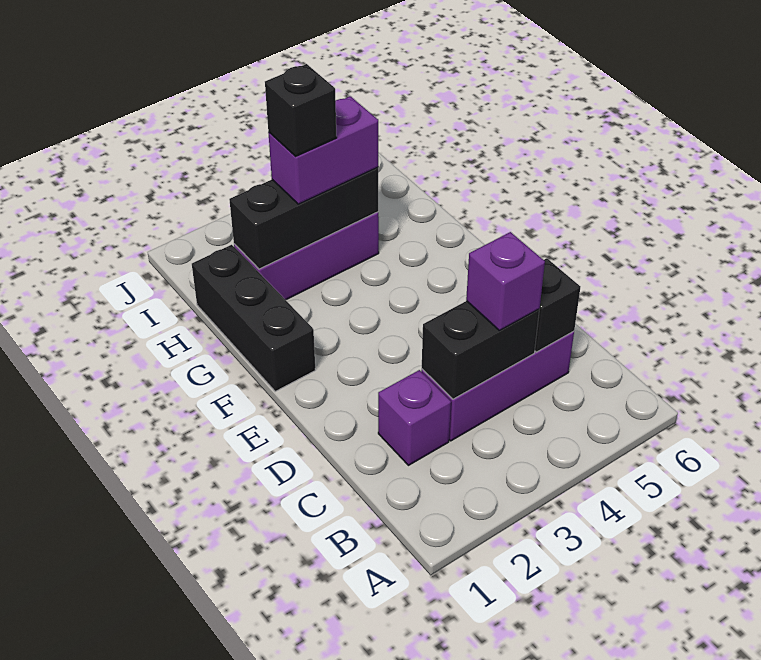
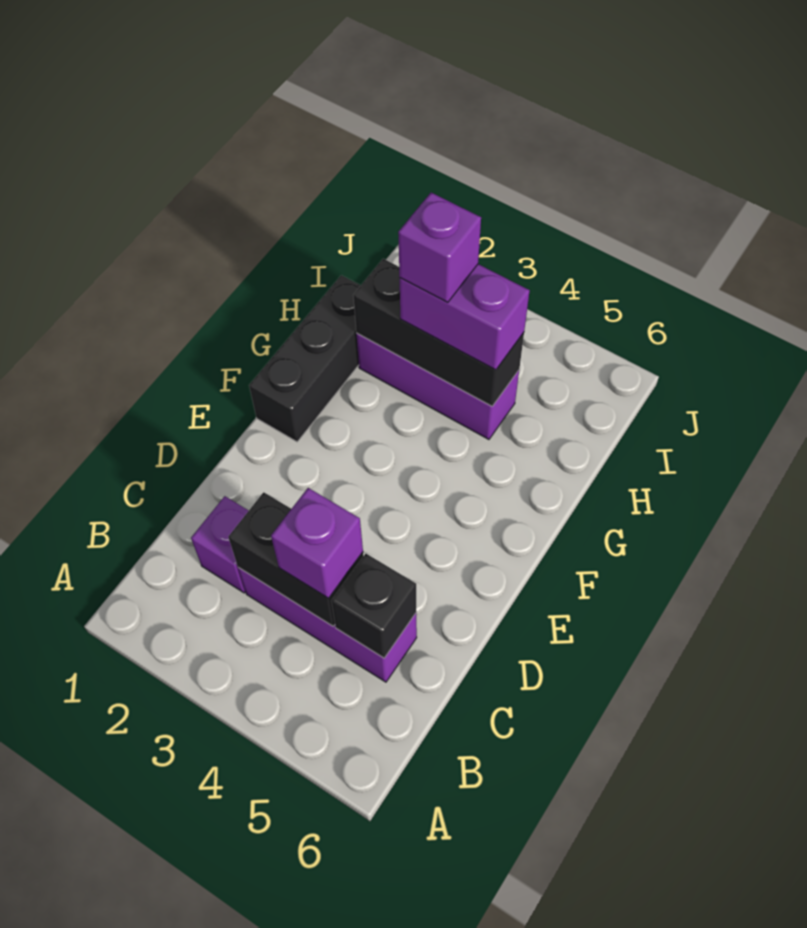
black 1x1 brick [265,64,337,157] -> purple 1x1 brick [398,193,481,302]

